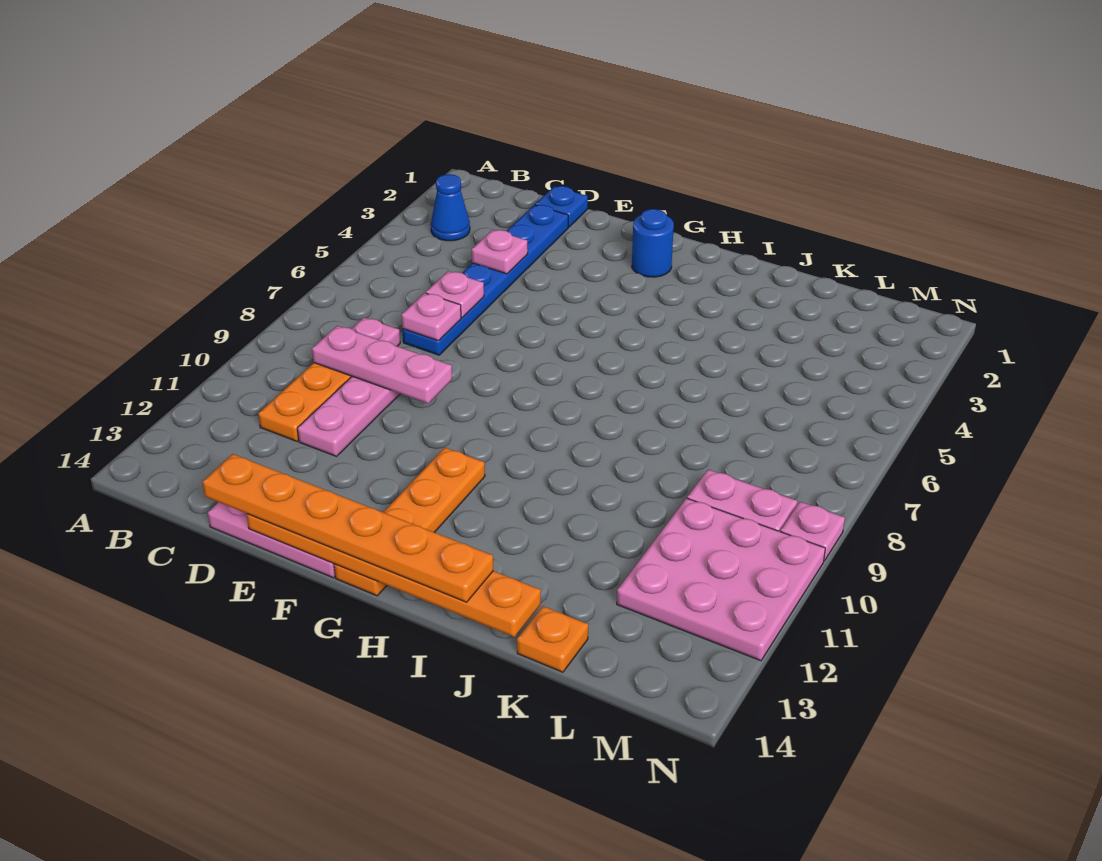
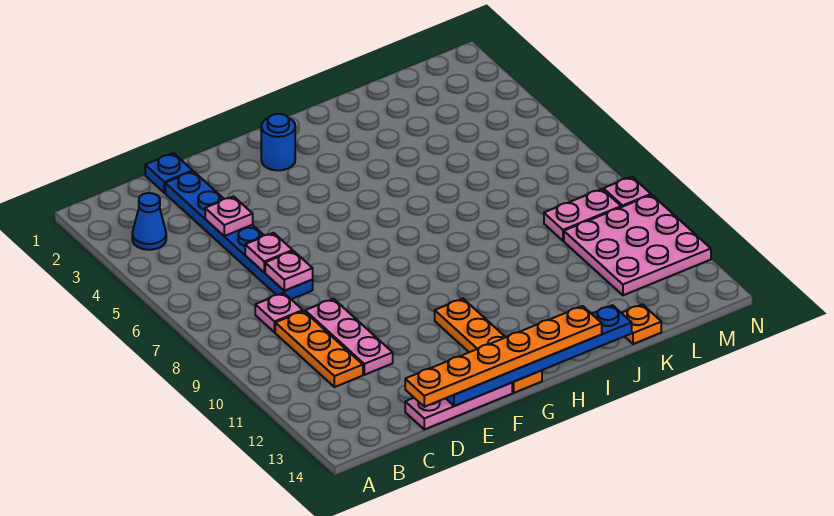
pink 1x3 plate [312,326,452,403] -> none
orange 1x6 plate [247,514,541,637] -> blue 1x6 plate [446,305,632,406]

